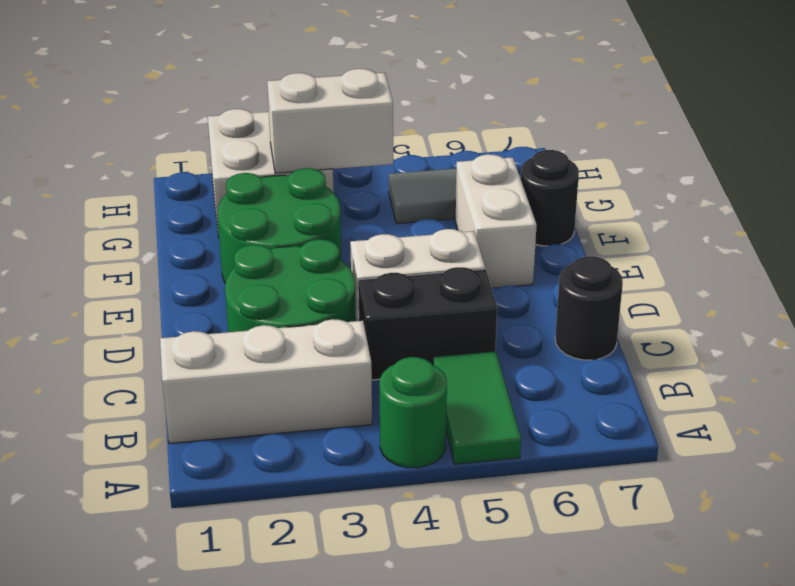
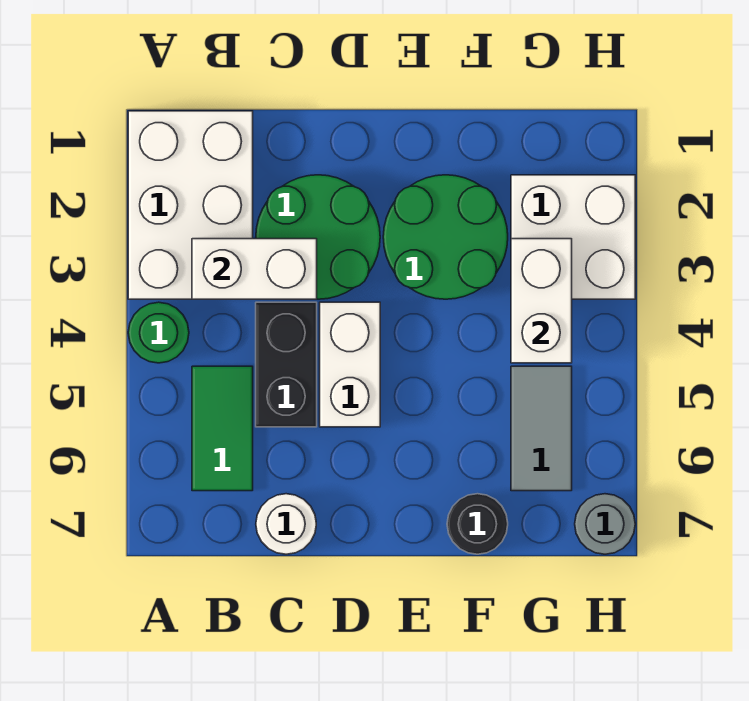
green 1x2 tile [433,351,521,464] -> green 1x2 tile turned to [192,366,253,491]
white 1x3 brick [160,319,372,443] -> white 2x3 brick [128,111,253,299]
black 1x1 round brick [555,256,623,360] -> white 1x1 round brick [256,494,316,554]
white 1x2 brick [455,154,537,288] -> white 1x2 brick moved to [192,239,317,299]
none -> grey 1x1 round brick [575,494,635,554]

